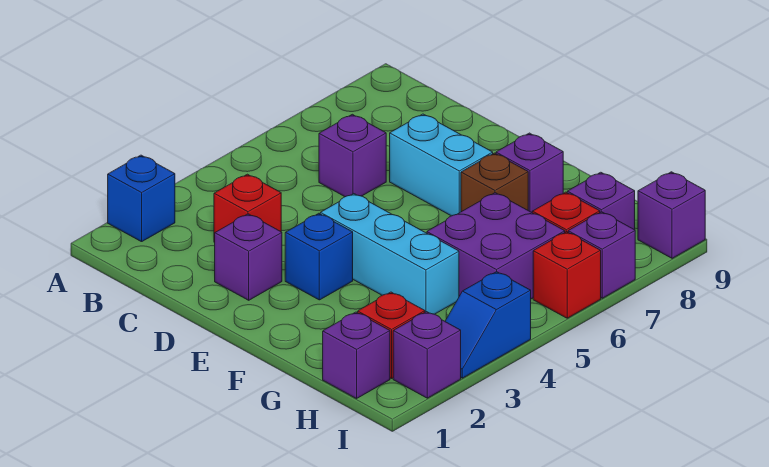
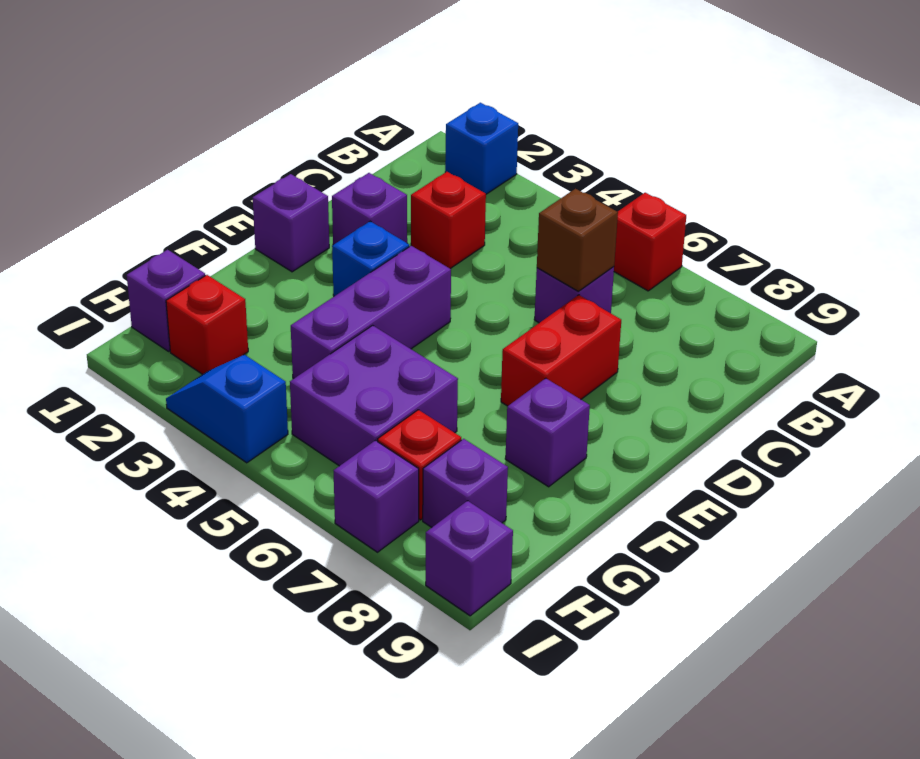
cyan 1x2 brick [390,114,493,216] -> red 1x2 brick [501,295,621,406]
cyan 1x3 brick [320,194,459,314] -> purple 1x3 brick [291,246,451,378]
brown 1x1 brick [461,153,528,212] -> brown 1x1 brick moved to [537,189,618,291]
purple 1x1 brick [393,312,461,398] -> purple 1x1 brick moved to [253,174,329,272]
red 1x1 brick [533,232,601,318] -> red 1x1 brick moved to [614,193,686,291]

